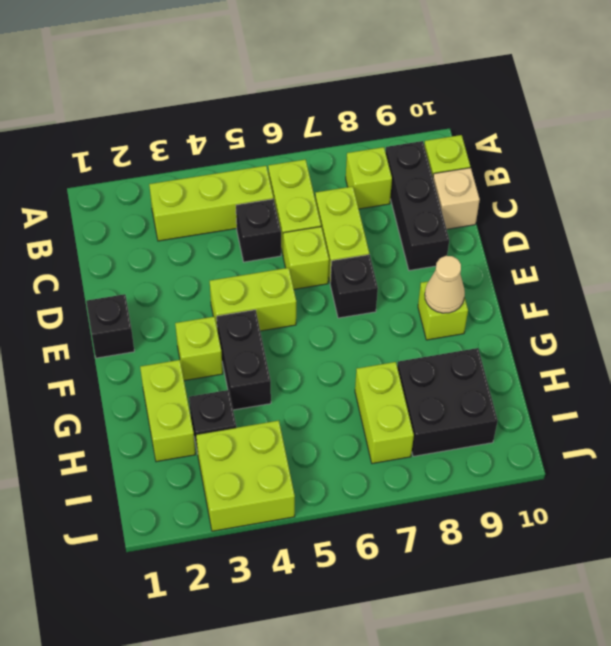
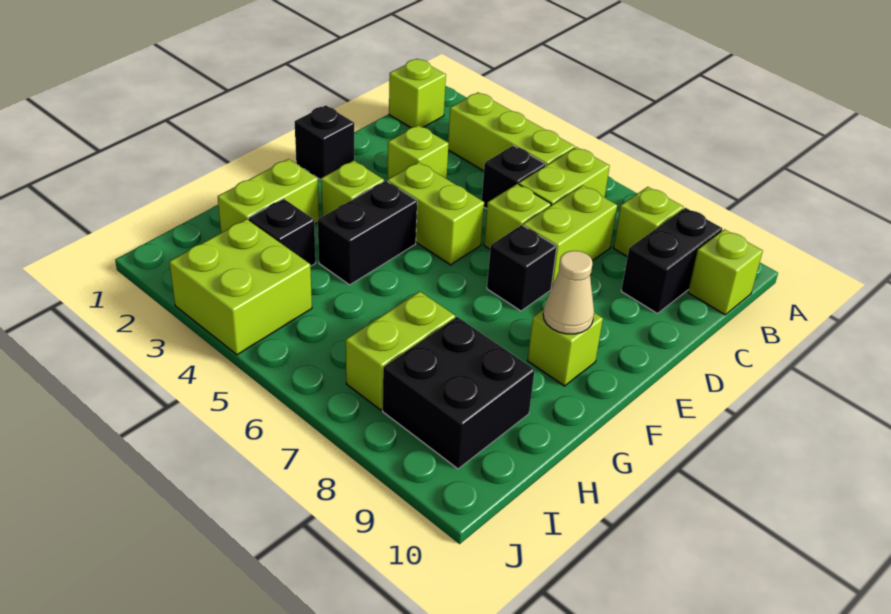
none -> lime 1x1 brick [389,59,446,128]
black 1x3 brick [386,141,449,271] -> black 1x2 brick [621,208,722,314]
tan 1x1 brick [433,168,480,229] -> none
none -> lime 1x1 brick [388,125,449,179]

